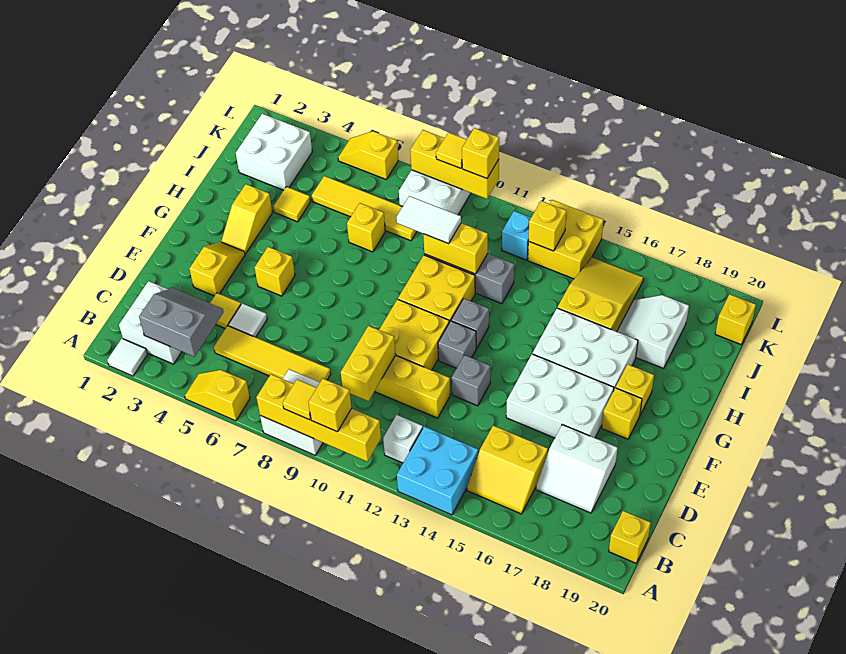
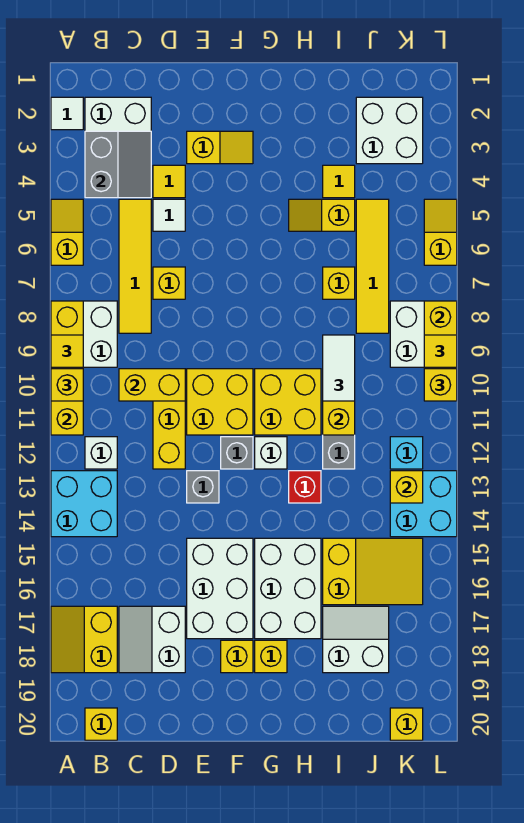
yellow 2x2 slope [467,426,548,514] -> yellow 2x2 slope moved to [51,606,117,673]
yellow 1x1 brick [255,247,295,296] -> yellow 1x1 brick moved to [153,267,185,299]
yellow 1x2 slope [222,184,272,254] -> yellow 1x2 slope moved to [289,199,355,231]
grey 1x1 brick [451,298,489,349] -> white 1x1 brick [255,437,287,469]
none -> red 1x1 brick [289,471,321,503]
yellow 2x2 brick [528,200,603,279] -> cyan 2x2 brick [390,471,457,537]

